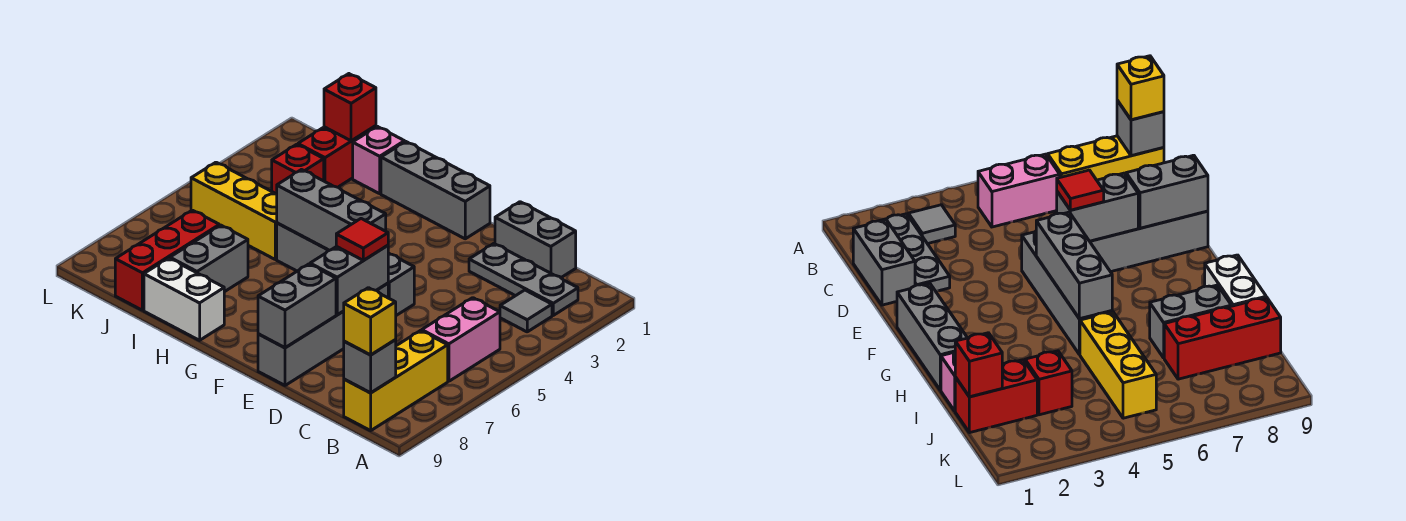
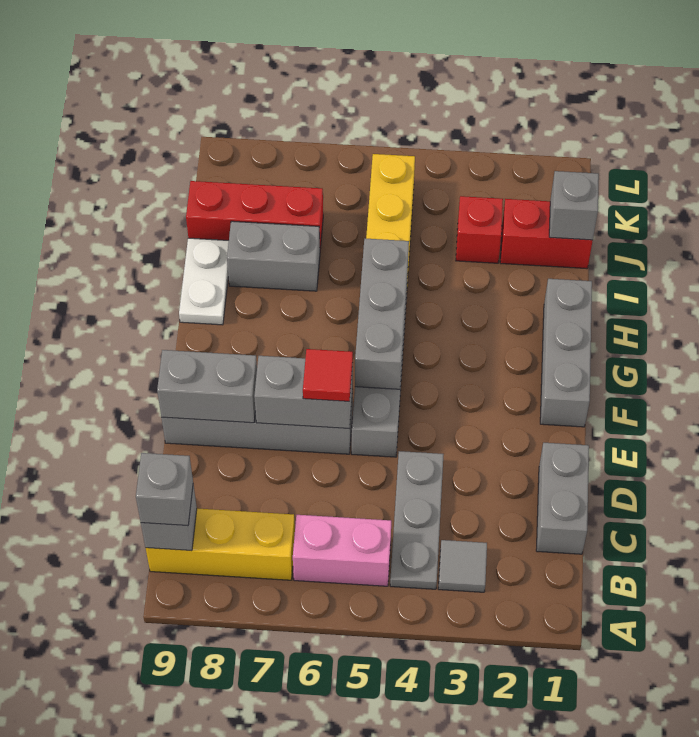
grey 1x3 plate [469,244,578,315] -> grey 1x3 plate moved to [390,451,444,589]
yellow 1x1 brick [344,288,396,355] -> grey 1x1 brick [136,453,193,526]
white 1x2 brick [144,258,224,340] -> white 1x2 plate [179,238,229,325]
pink 1x1 brick [353,127,405,194] -> none
red 1x1 brick [324,74,376,141] -> grey 1x1 brick [549,171,599,240]

